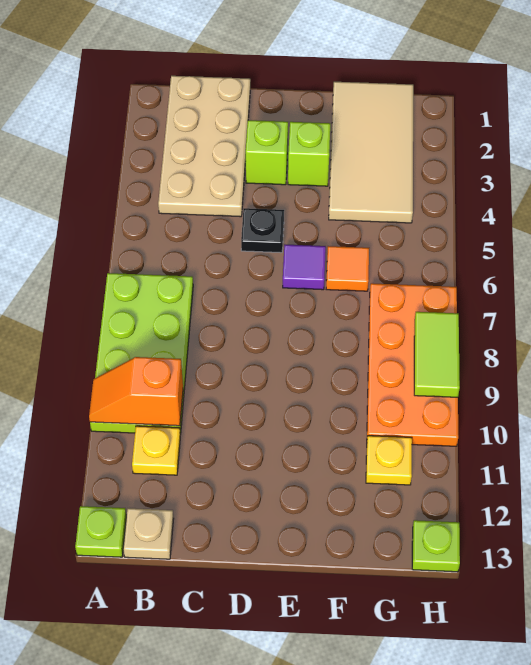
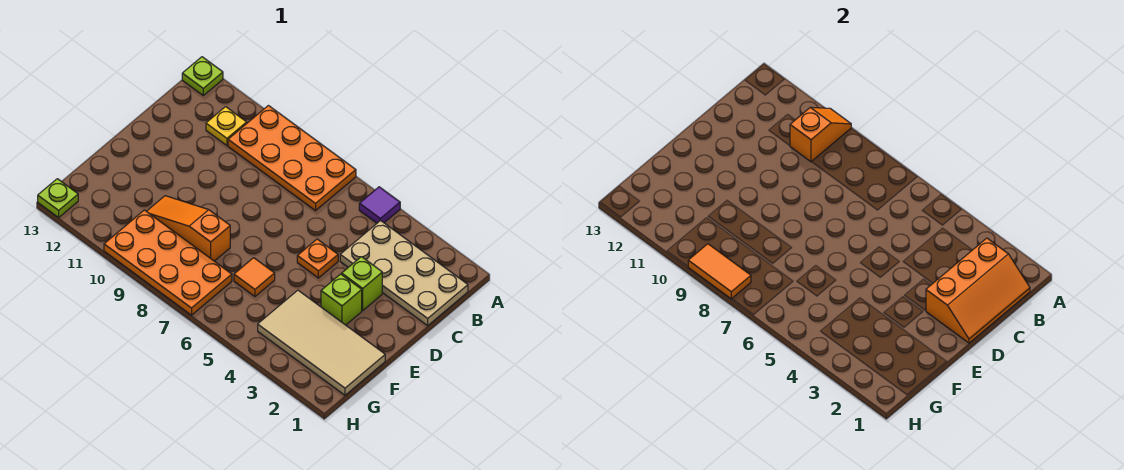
lime 2x4 plate [90,273,193,435] -> orange 2x4 plate [228,106,356,211]
none -> orange 2x3 slope [926,238,1030,343]
tan 1x1 plate [123,508,174,559] -> none
black 1x1 plate [241,208,284,253] -> orange 1x1 plate [297,239,338,278]
purple 1x1 tile [283,245,326,290] -> purple 1x1 tile moved to [359,187,400,223]
none -> orange 1x3 slope [147,196,230,261]
yellow 1x1 plate [366,436,412,485] -> none
lime 1x2 tile [414,312,460,397] -> orange 1x2 tile [688,244,751,299]

